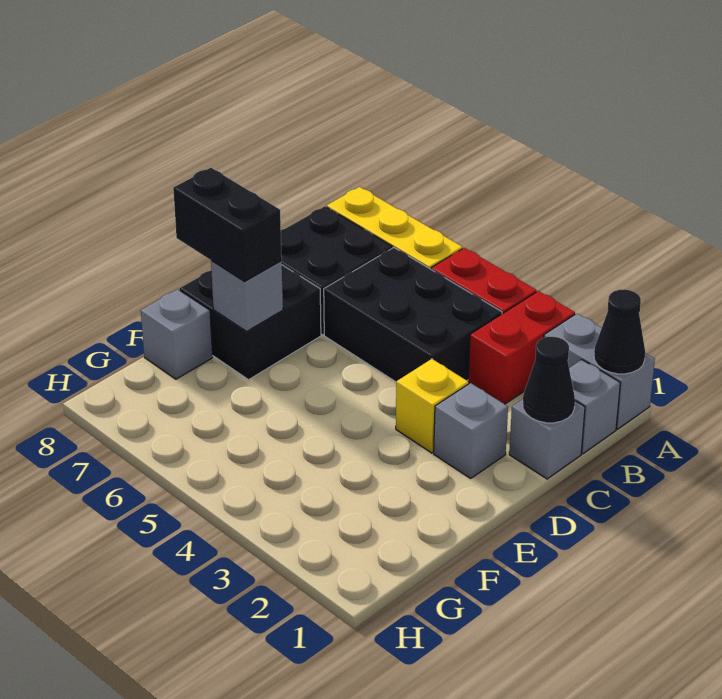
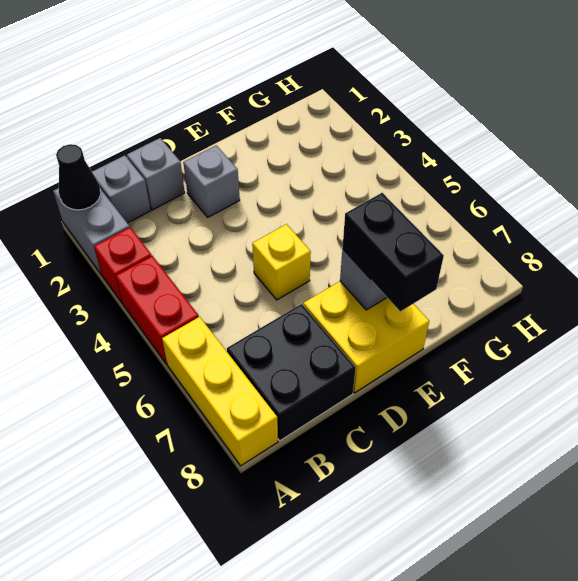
red 1x2 brick [468,291,575,404] -> red 1x1 brick [94,227,152,303]
black 2x3 brick [324,248,502,382] -> none
black 1x1 cone [523,337,575,423] -> none
yellow 1x1 brick [396,359,469,453] -> yellow 1x1 brick moved to [252,224,311,300]
black 2x2 brick [180,265,321,380] -> yellow 2x2 brick [303,281,429,393]
grey 1x1 brick [141,289,213,379] -> none

